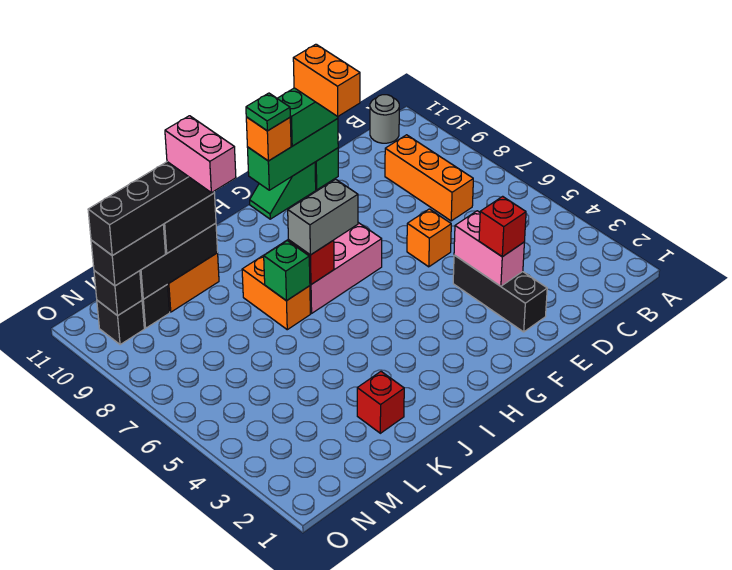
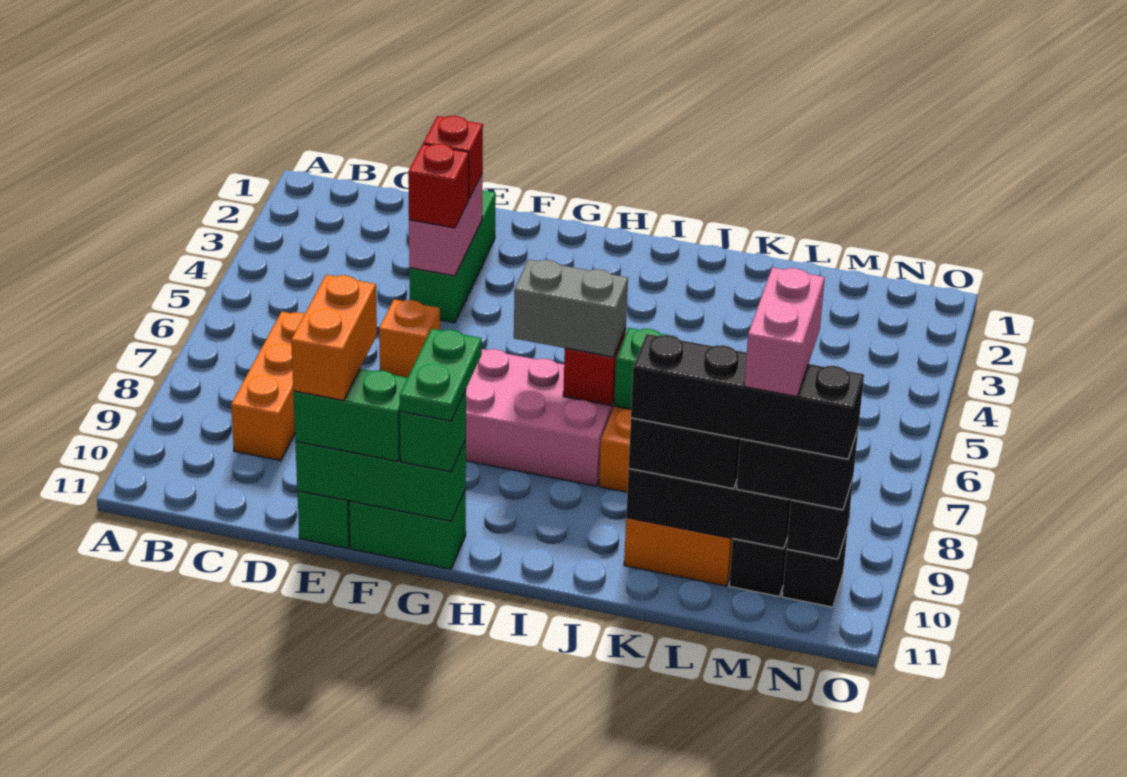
grey 1x1 round brick [370,95,399,143] -> none
black 1x3 brick [453,255,547,332] -> green 1x3 brick [409,190,496,323]
green 1x2 slope [250,162,316,219] -> green 1x2 brick [349,489,466,569]
orange 1x1 brick [246,117,291,161] -> green 1x1 brick [400,390,466,472]
green 1x1 plate [246,93,290,131] -> green 1x2 plate [400,329,482,421]
red 1x1 brick [357,372,404,433] -> red 1x1 brick moved to [408,144,469,228]
pink 1x2 brick [165,116,236,193] -> pink 1x2 brick moved to [744,268,825,397]

